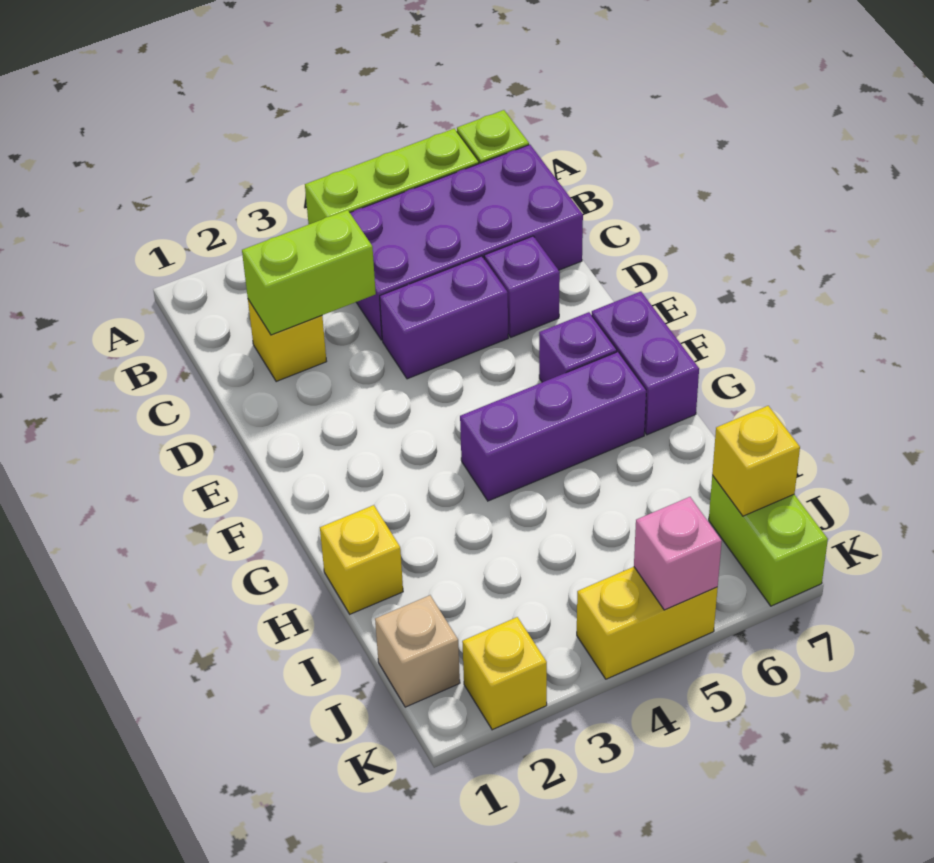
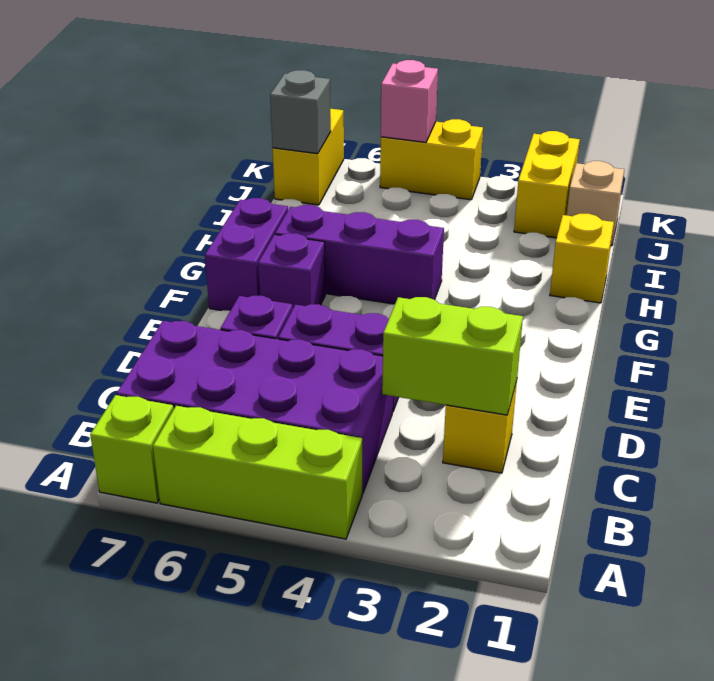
lime 1x2 brick [709,475,828,606] -> yellow 1x2 brick [273,109,344,205]
yellow 1x1 brick [712,406,800,516] -> grey 1x1 brick [270,70,331,154]
yellow 1x1 brick [462,617,547,730] -> yellow 1x2 brick [514,131,580,238]

